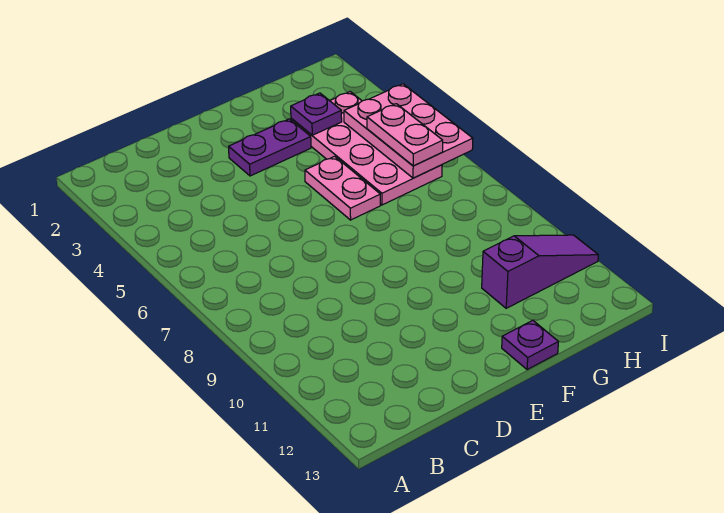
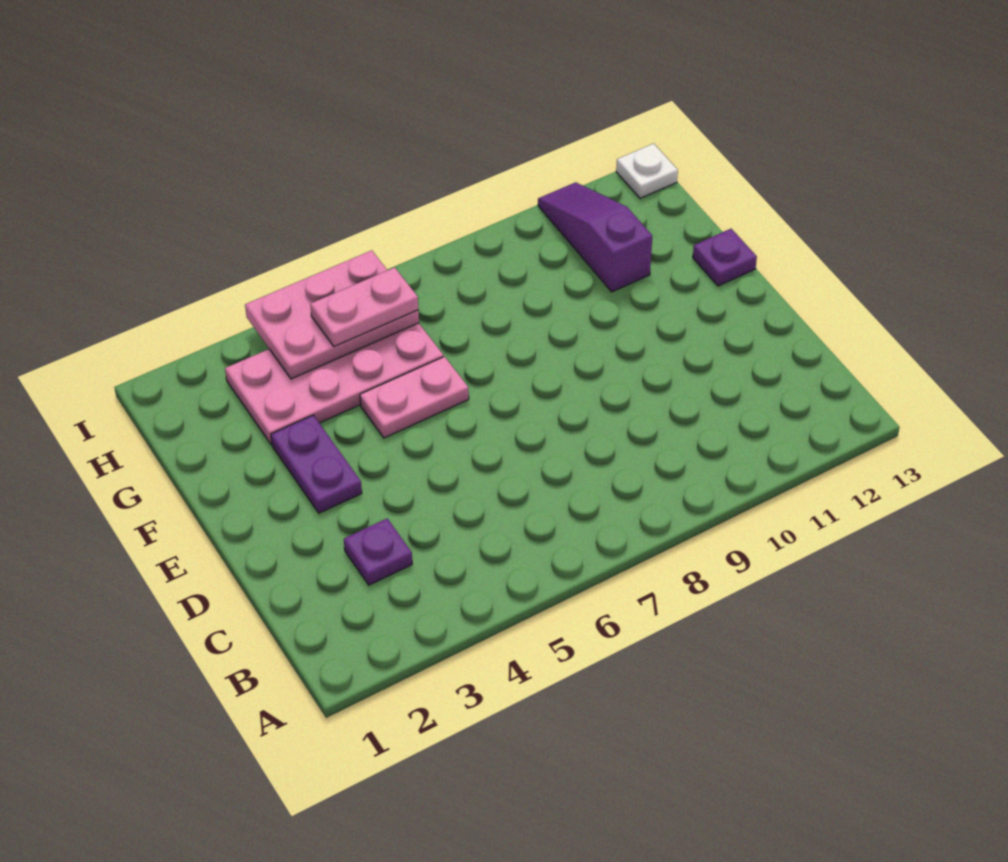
purple 1x1 plate [291,93,342,135] -> purple 1x1 plate moved to [344,519,412,585]
none -> white 1x1 plate [616,144,678,198]

